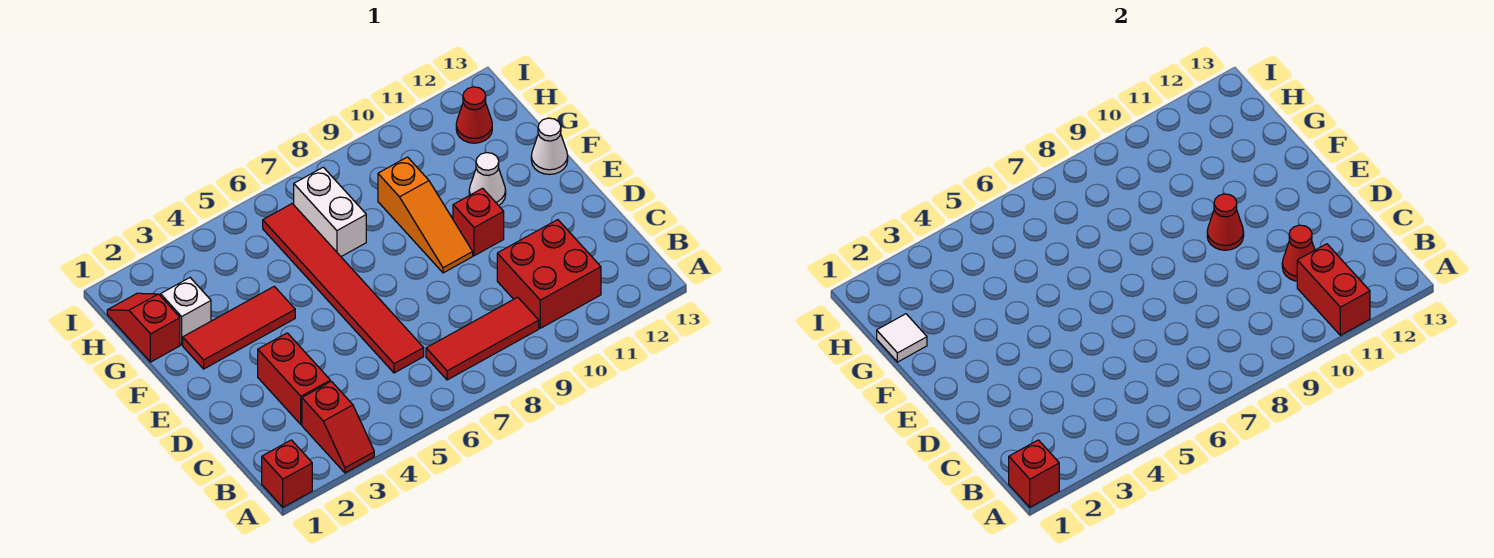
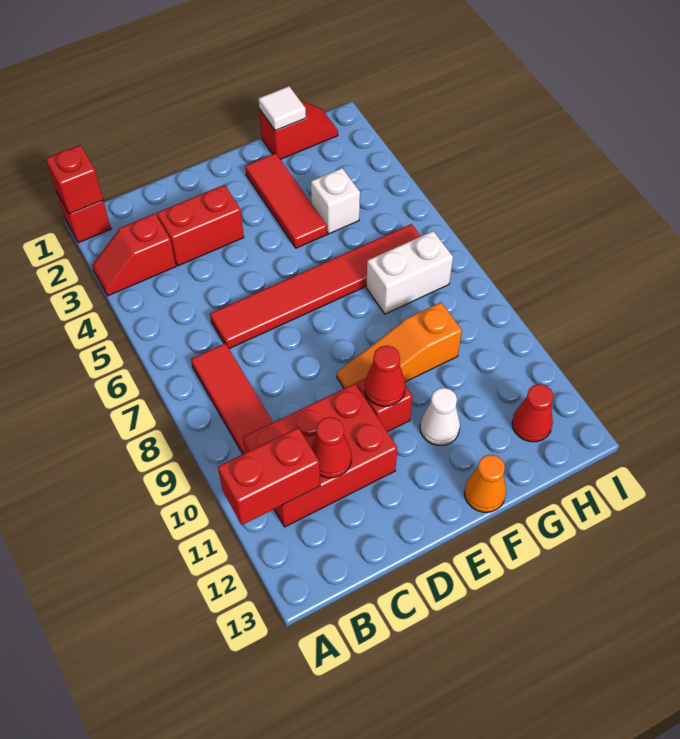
red 2x2 brick [497,220,601,328] -> red 2x3 brick [243,384,397,527]
white 1x1 cone [531,118,568,175] -> orange 1x1 cone [464,455,506,512]
white 1x1 brick [161,278,211,345] -> white 1x1 brick moved to [311,168,360,234]

